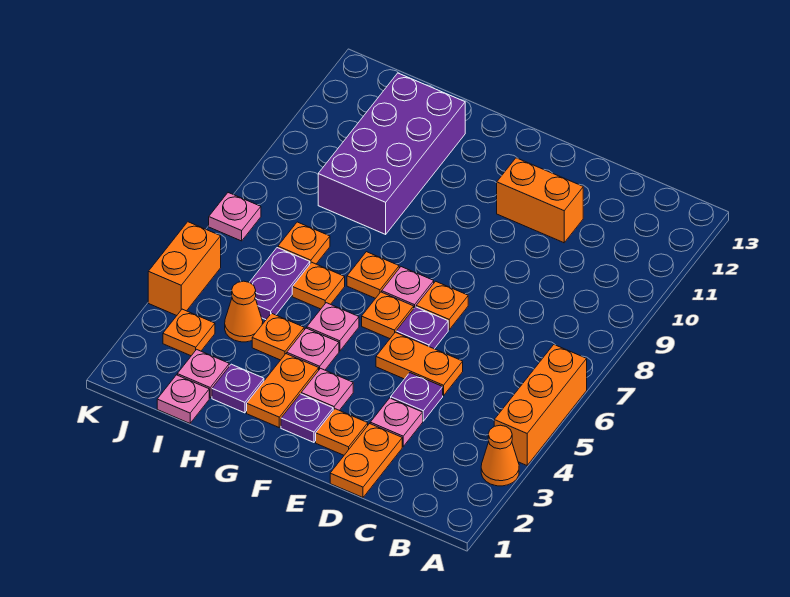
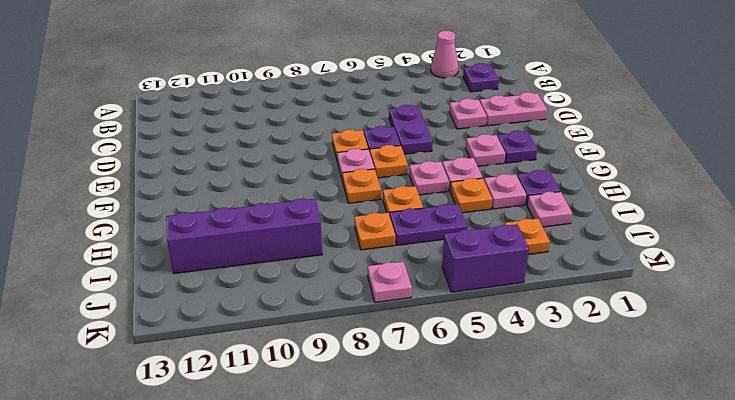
orange 1x1 cone [481,425,519,486] -> pink 1x1 cone [431,31,459,78]
orange 1x3 brick [494,345,587,465] -> none
orange 1x2 plate [330,424,402,497] -> pink 1x2 plate [480,92,547,126]
purple 1x1 plate [391,373,443,421] -> purple 1x1 plate moved to [463,63,499,92]
orange 1x2 plate [376,332,463,396] -> purple 1x2 plate [389,105,433,154]
orange 1x2 brick [497,158,583,243] -> none
orange 1x1 plate [316,409,368,455] -> none
orange 1x2 plate [247,354,319,427] -> none
purple 2x4 brick [318,73,465,234] -> purple 1x4 brick [166,199,322,273]
pink 1x1 plate [157,375,209,423] -> pink 1x1 plate moved to [484,174,526,209]
orange 1x1 cone [225,281,263,342] -> none
orange 1x2 brick [148,222,221,316] -> purple 1x2 brick [442,224,529,292]

